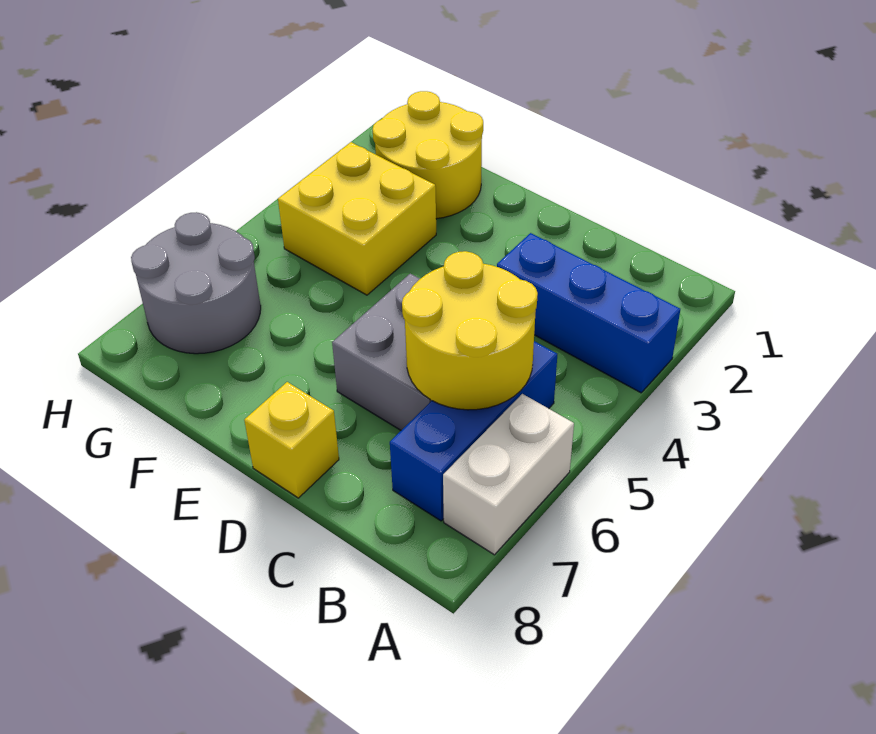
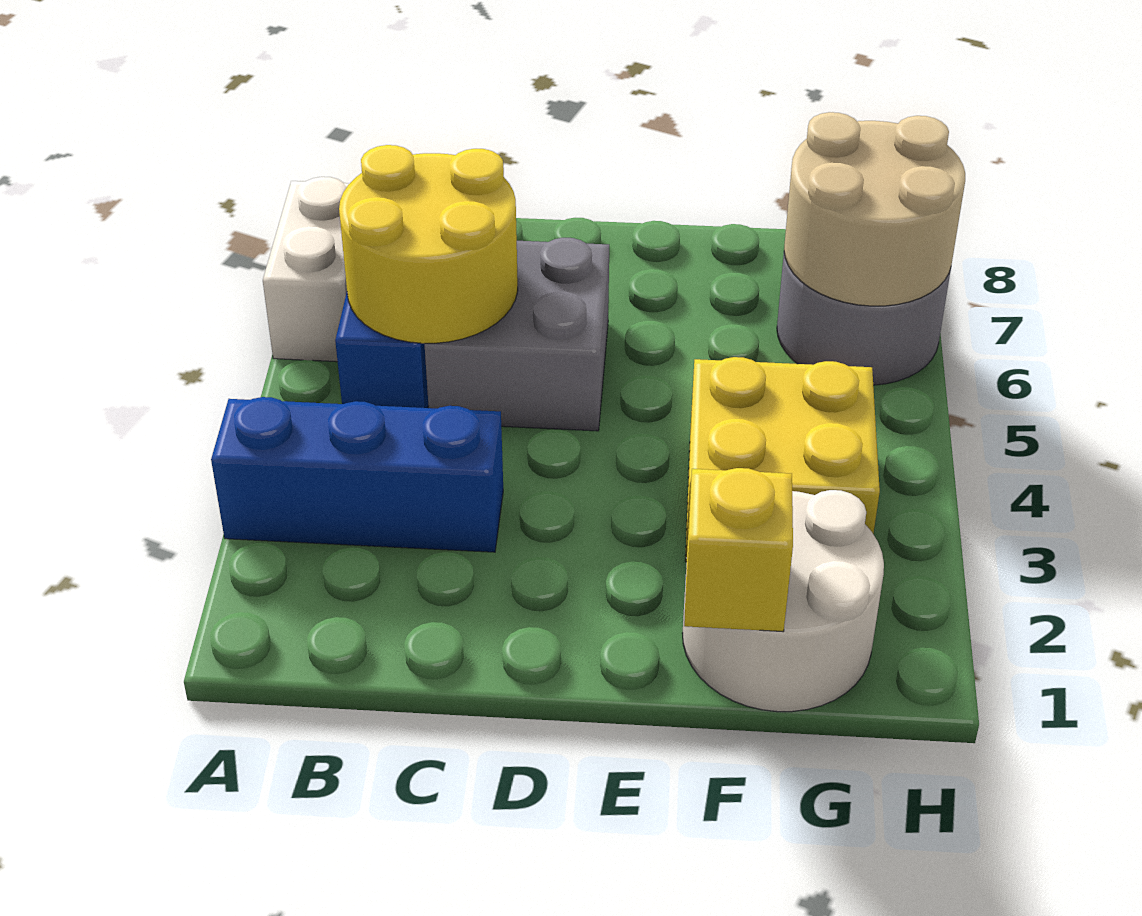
yellow 1x1 brick [244,382,339,498] -> yellow 1x1 brick moved to [684,468,793,631]
yellow 2x2 round brick [373,91,483,219] -> white 2x2 round brick [682,490,884,712]
none -> tan 2x2 round brick [784,112,965,306]

